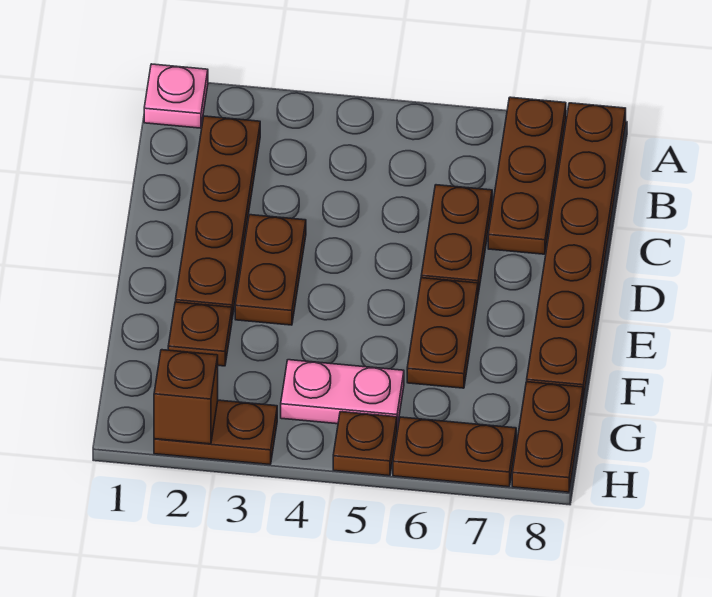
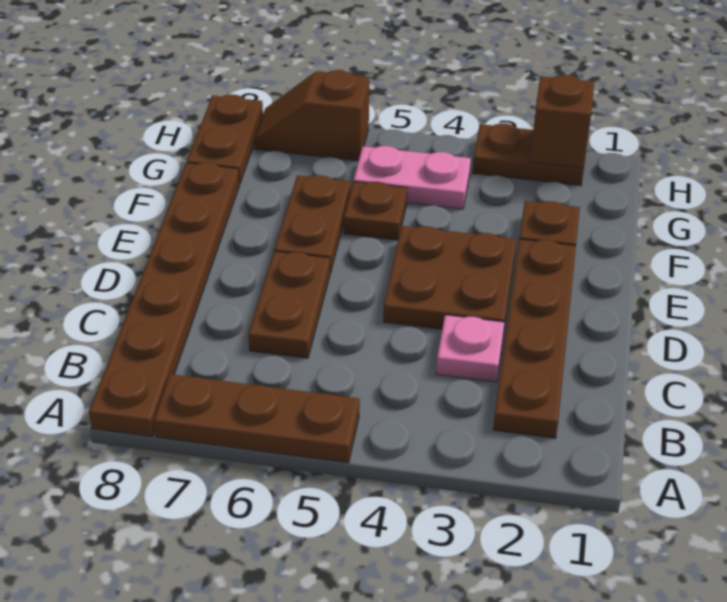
pink 1x1 plate [144,64,208,128] -> pink 1x1 plate moved to [436,315,505,382]
brown 1x3 plate [488,97,566,254] -> brown 1x3 plate turned to [154,374,360,463]
brown 1x2 plate [235,215,306,325] -> brown 2x2 plate [383,226,516,329]
brown 1x1 plate [333,412,397,476] -> brown 1x1 plate moved to [344,182,407,240]
brown 1x2 plate [393,417,516,487] -> brown 1x2 slope [254,70,369,161]

